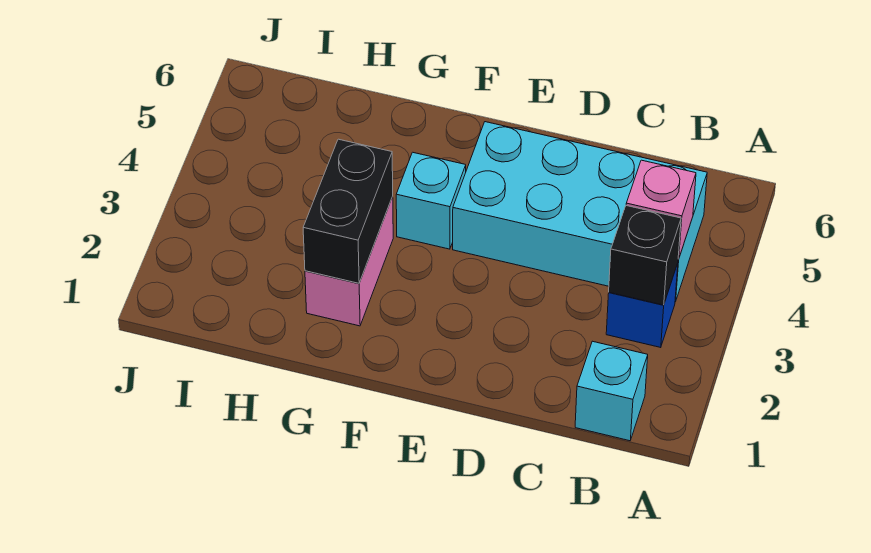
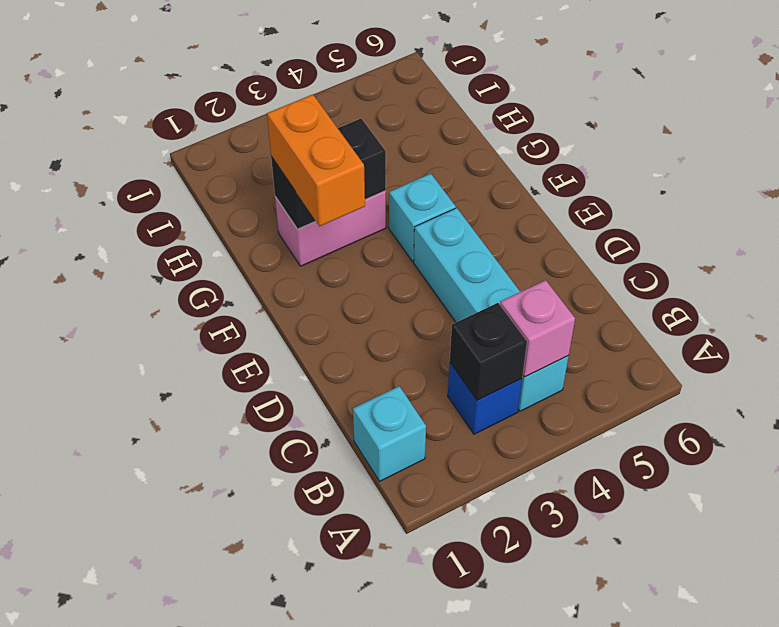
cyan 2x4 brick [453,122,707,302] -> cyan 1x4 brick [414,208,569,411]
none -> orange 1x2 brick [267,94,365,226]

